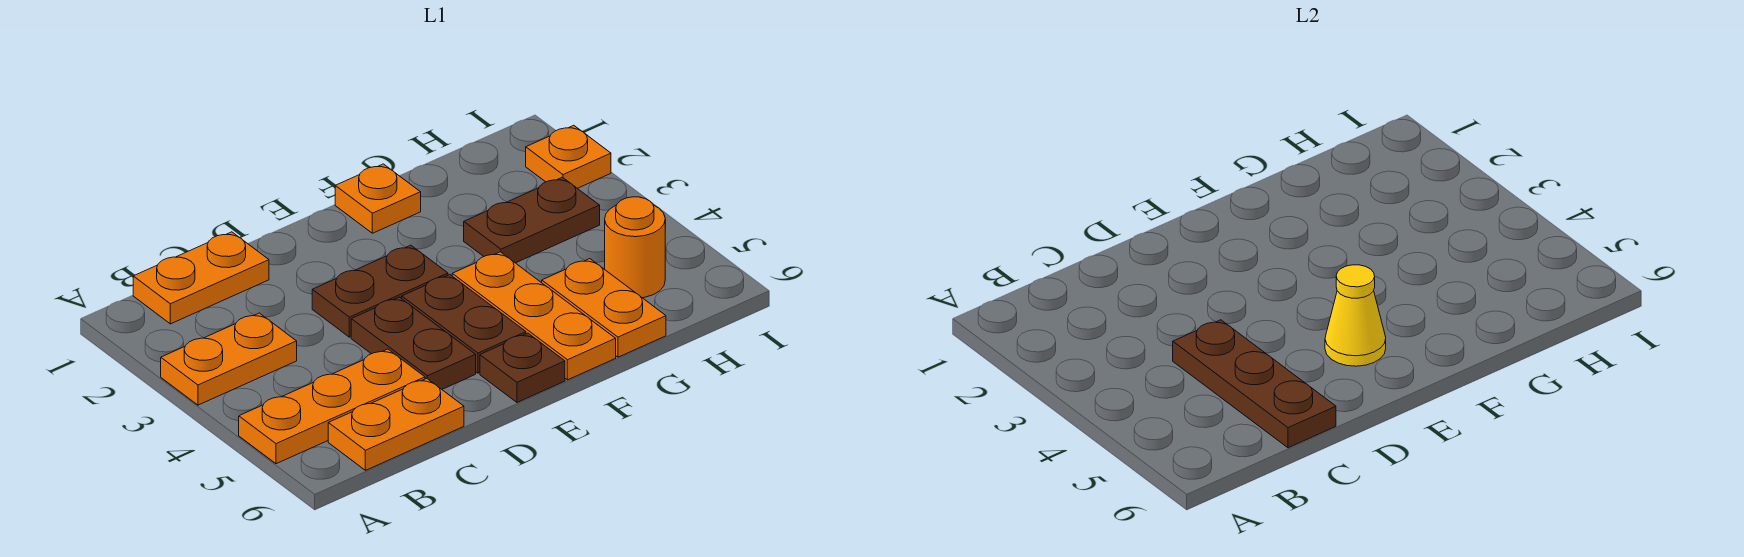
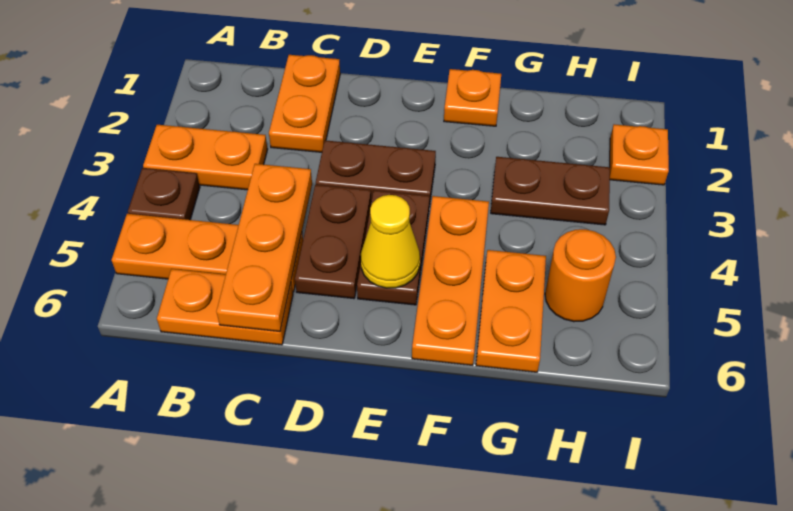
orange 1x2 plate [133,232,269,324] -> orange 1x2 plate turned to [269,55,340,152]
brown 1x3 plate [1173,320,1336,448] -> orange 1x3 plate [216,164,312,331]
brown 1x1 plate [480,333,565,402] -> brown 1x1 plate moved to [128,168,200,220]

